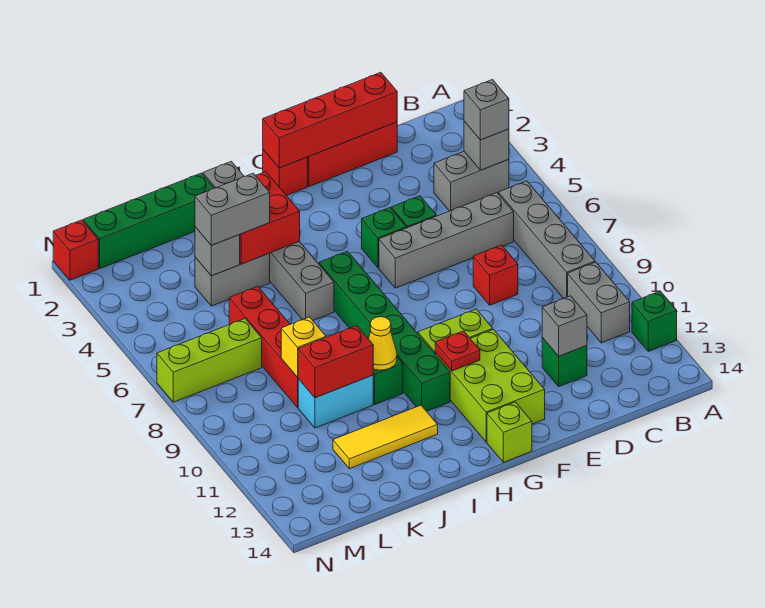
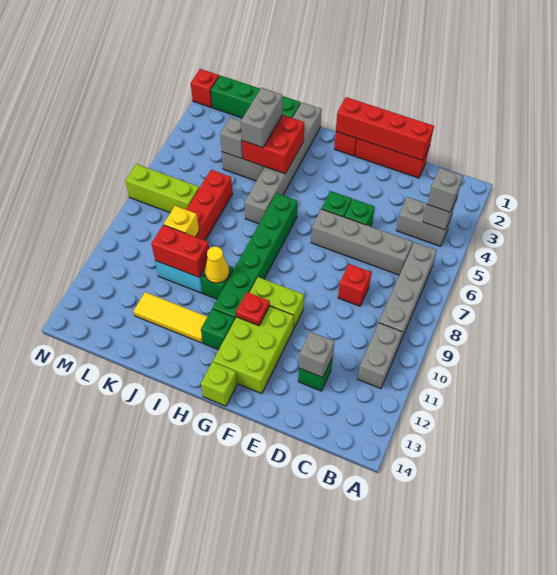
green 1x1 brick [632,291,677,351] -> green 1x1 brick moved to [201,309,235,350]
grey 1x2 brick [195,173,270,245] -> grey 1x2 brick turned to [241,88,283,148]

